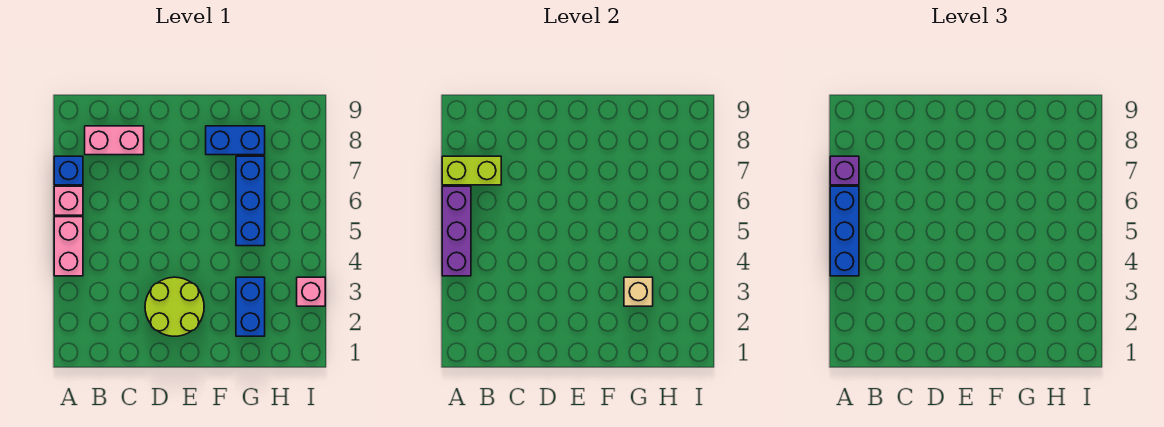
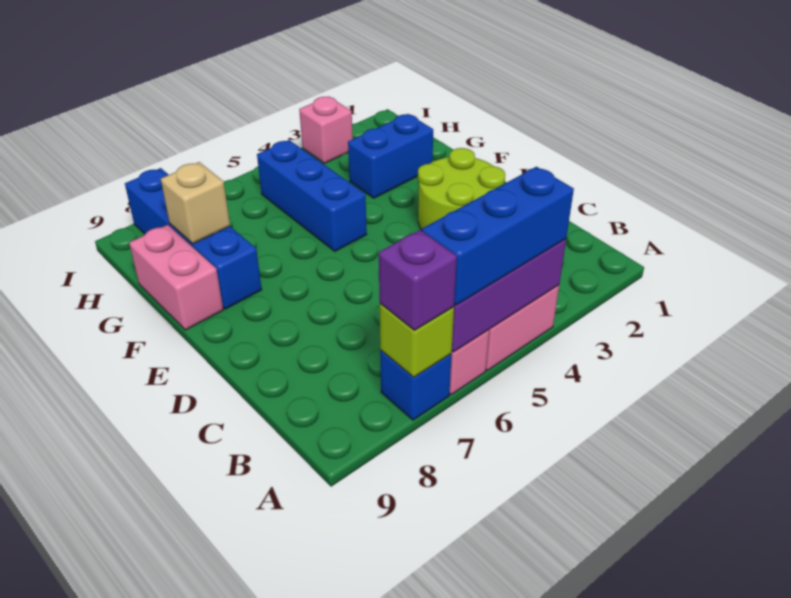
lime 1x2 brick [442,156,501,185] -> lime 1x1 brick [380,304,454,377]
pink 1x2 brick [85,126,144,155] -> pink 1x2 brick moved to [129,225,223,330]
blue 1x2 brick [206,126,265,155] -> blue 1x4 brick [125,168,262,309]
tan 1x1 brick [624,277,653,306] -> tan 1x1 brick moved to [161,162,230,244]
blue 1x3 brick [236,156,265,246] -> blue 1x3 brick turned to [257,140,367,251]

